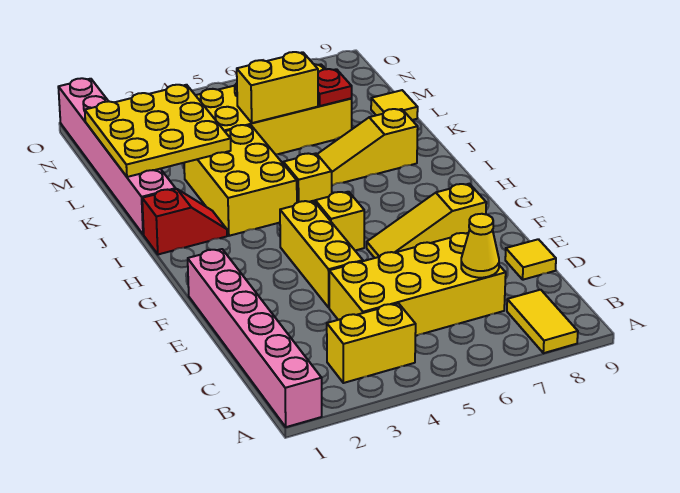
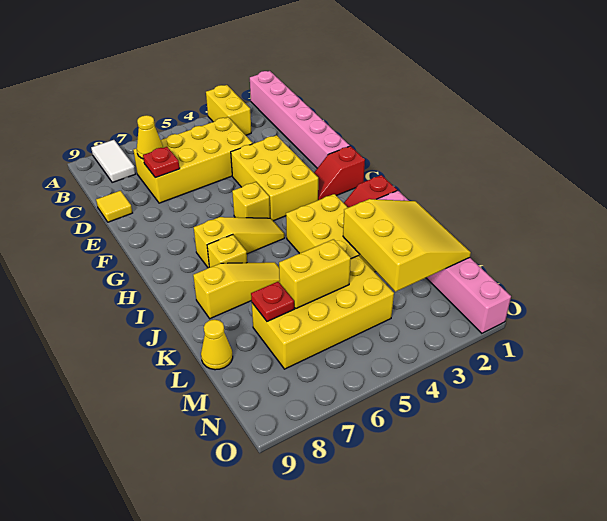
yellow 1x2 tile [507,290,578,353] -> white 1x2 tile [91,140,136,182]
yellow 1x2 brick [327,303,416,383] -> yellow 1x2 brick turned to [206,85,251,135]
none -> red 1x1 plate [143,147,180,178]
yellow 1x3 brick [280,201,363,307] -> yellow 2x3 brick [231,135,318,221]
yellow 1x3 slope [367,184,486,258] -> yellow 1x3 slope moved to [194,217,285,268]
none -> red 1x2 slope [314,146,365,200]
yellow 1x1 brick [283,153,332,203] -> yellow 1x1 brick moved to [207,235,247,267]
yellow 3x3 plate [85,85,231,177] -> yellow 3x3 slope [343,199,471,292]
yellow 1x1 tile [371,90,418,120] -> yellow 1x1 cone [201,319,233,370]

